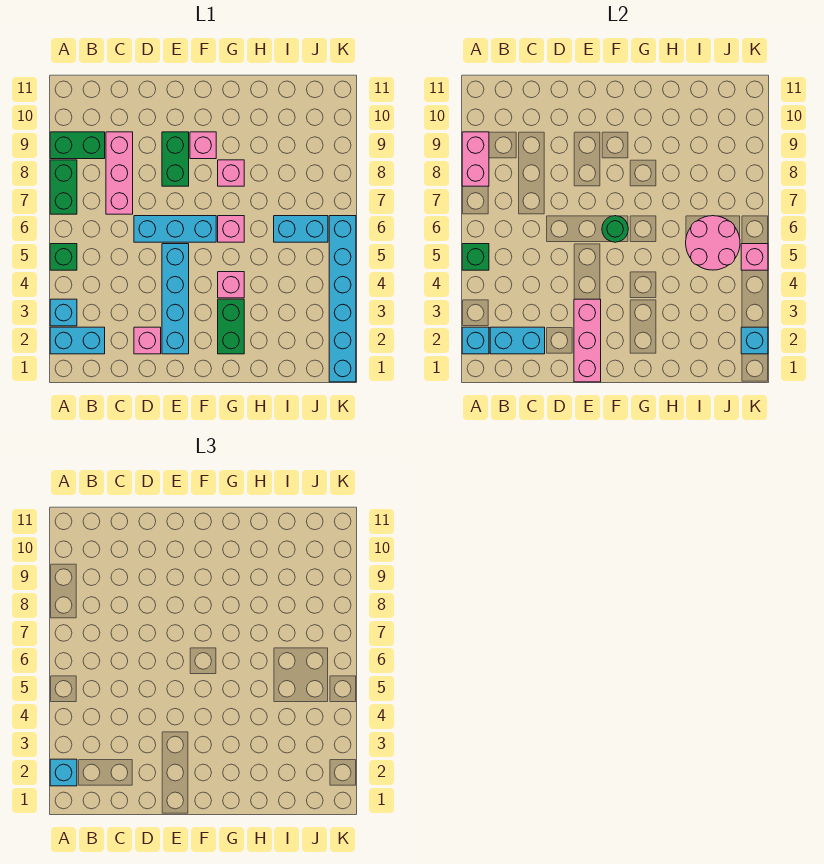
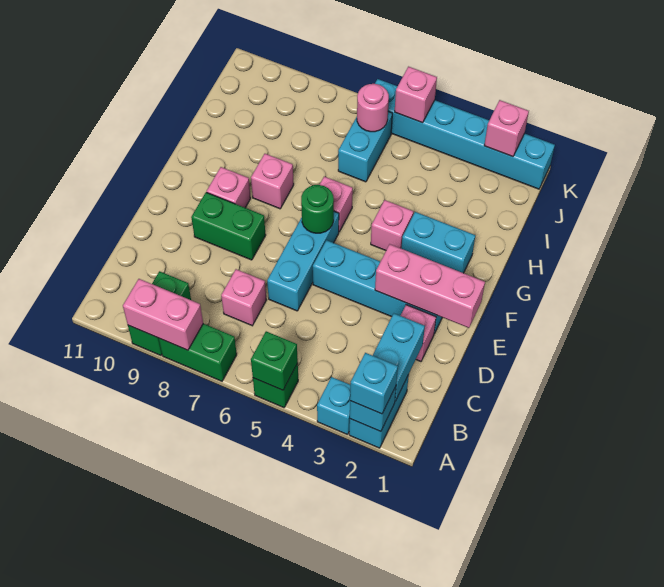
pink 1x3 brick [106,132,133,214] -> pink 1x1 brick [221,269,266,326]
green 1x2 brick [218,299,244,354] -> cyan 1x2 brick [401,212,475,273]
pink 2x2 round brick [686,216,740,270] -> pink 1x1 round brick [357,84,389,132]
cyan 1x1 brick [741,327,768,354] -> pink 1x1 brick [484,100,529,157]

